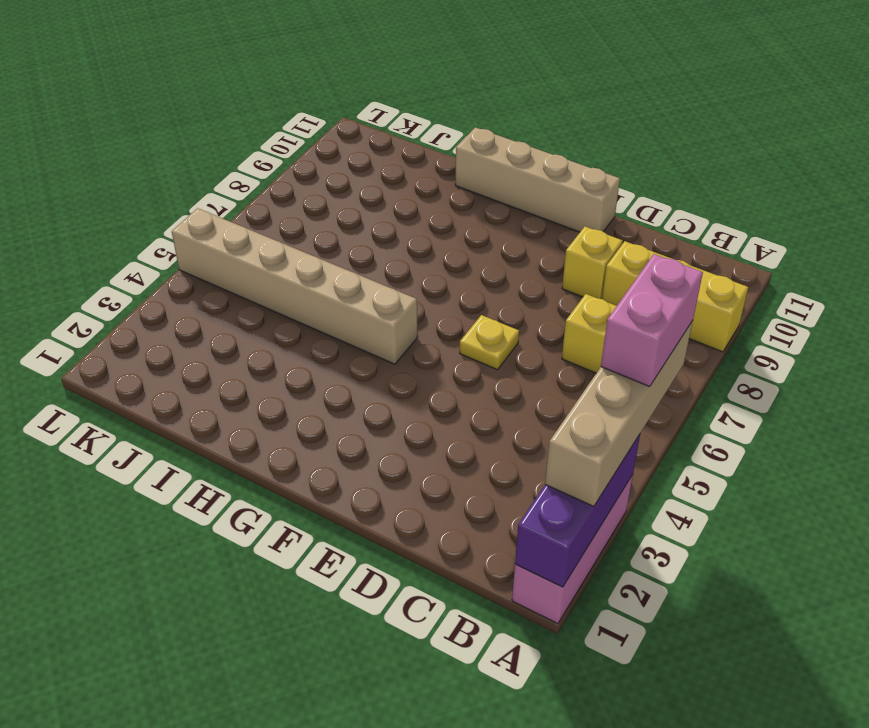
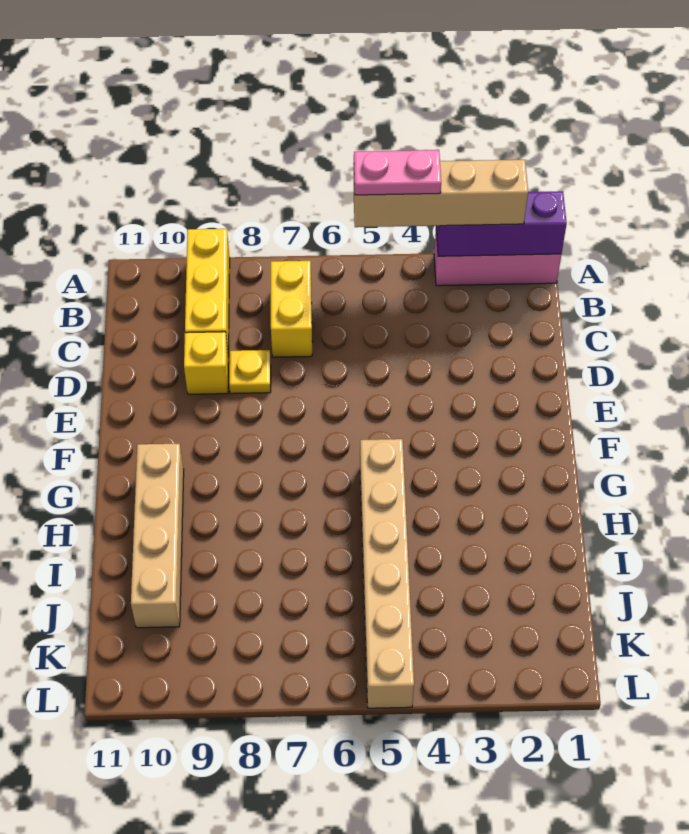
pink 1x2 brick [601,254,703,387] -> pink 1x2 plate [354,150,441,195]
yellow 1x1 plate [460,315,519,370] -> yellow 1x1 plate moved to [229,350,271,394]
tan 1x4 brick [455,127,620,232] -> tan 1x4 brick moved to [131,444,184,628]

